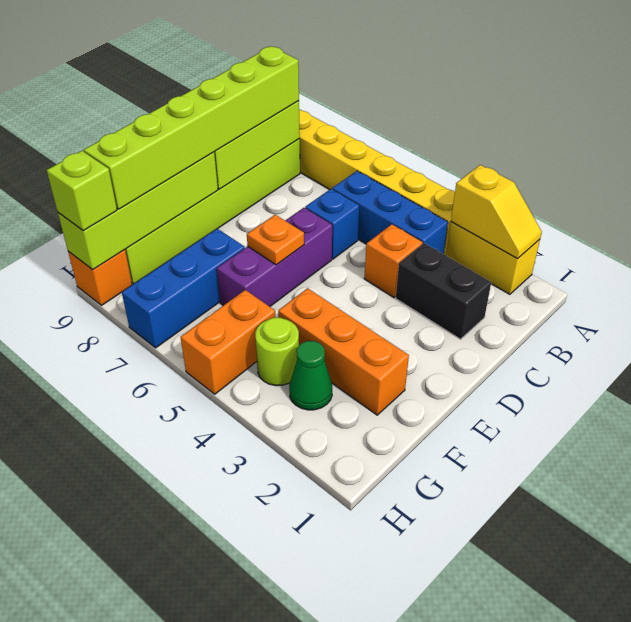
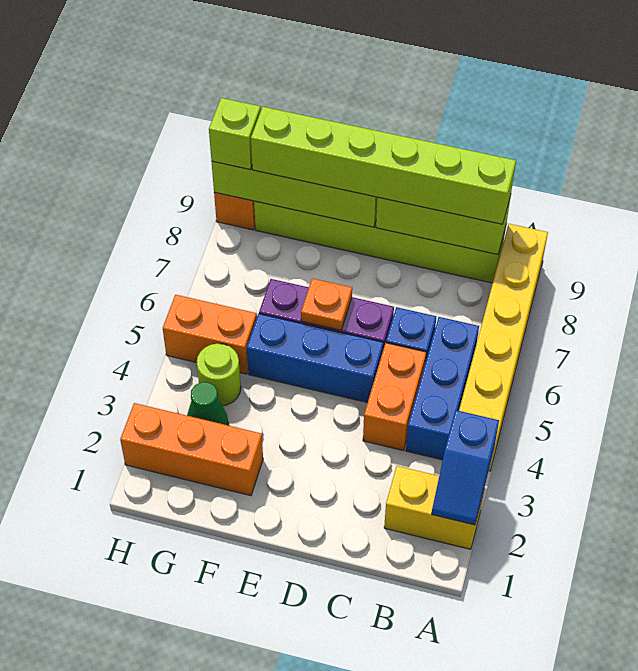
yellow 1x2 brick [446,222,540,294] -> yellow 1x2 brick turned to [384,466,484,549]
yellow 1x2 slope [451,165,542,258] -> blue 1x2 slope [432,410,499,525]
black 1x2 brick [396,243,491,339] -> none
orange 1x1 brick [364,224,423,297] -> orange 1x2 brick [363,343,426,450]
orange 1x3 brick [278,288,409,415] -> orange 1x3 brick turned to [120,403,263,496]
blue 1x3 brick [122,229,245,348] -> blue 1x3 brick moved to [247,314,383,403]

